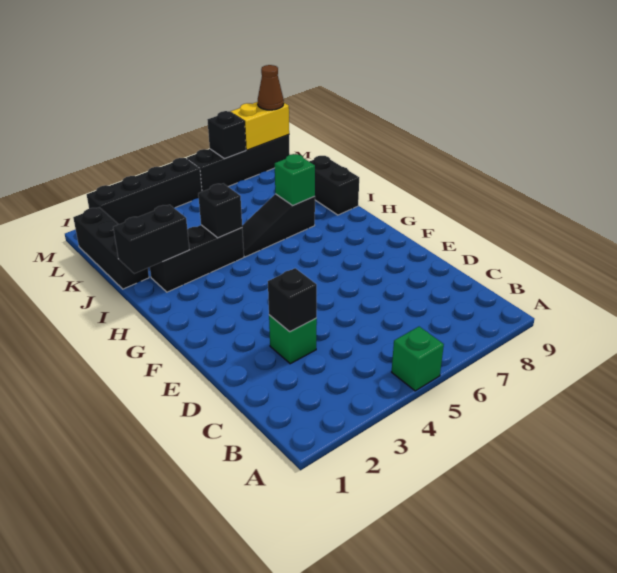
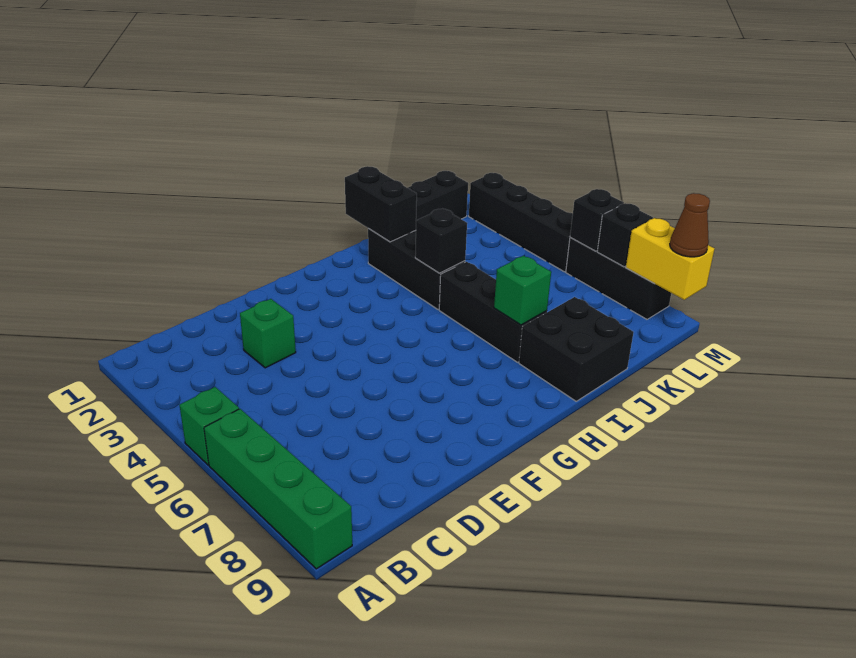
none -> green 1x4 brick [204,409,352,569]
black 1x1 brick [268,268,317,332] -> black 1x1 brick moved to [570,189,624,251]
black 1x3 slope [242,194,315,257] -> black 1x3 brick [439,262,547,362]
black 1x2 brick [309,156,359,215] -> black 2x2 brick [519,297,634,401]
black 1x4 brick [187,135,290,192] -> black 1x3 brick [566,237,671,319]

